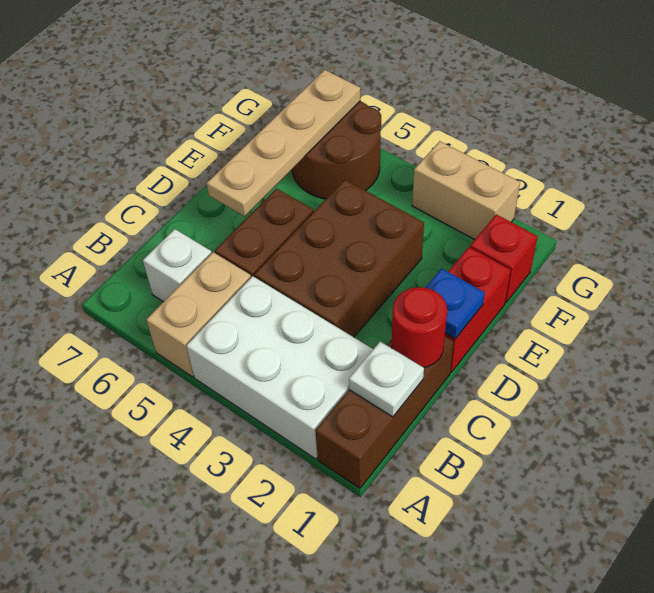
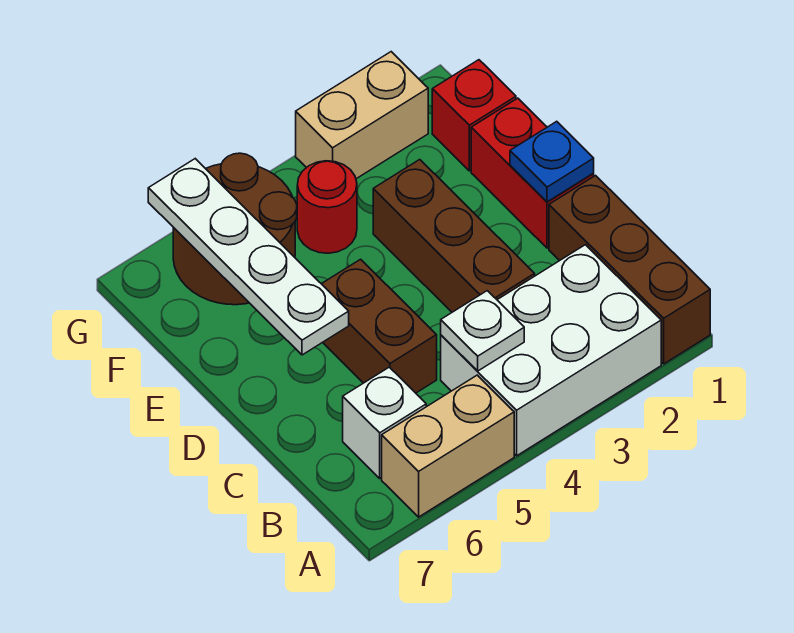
tan 1x2 brick [146,252,251,377] -> tan 1x2 brick turned to [382,375,514,517]
white 1x1 plate [349,342,424,417] -> white 1x1 plate moved to [441,291,524,371]
red 1x1 round brick [392,287,447,367] -> red 1x1 round brick moved to [297,161,357,253]
brown 2x3 brick [254,180,424,337] -> brown 1x3 brick [373,160,535,312]
tan 1x4 plate [207,70,360,216] -> white 1x4 plate [148,159,349,355]

